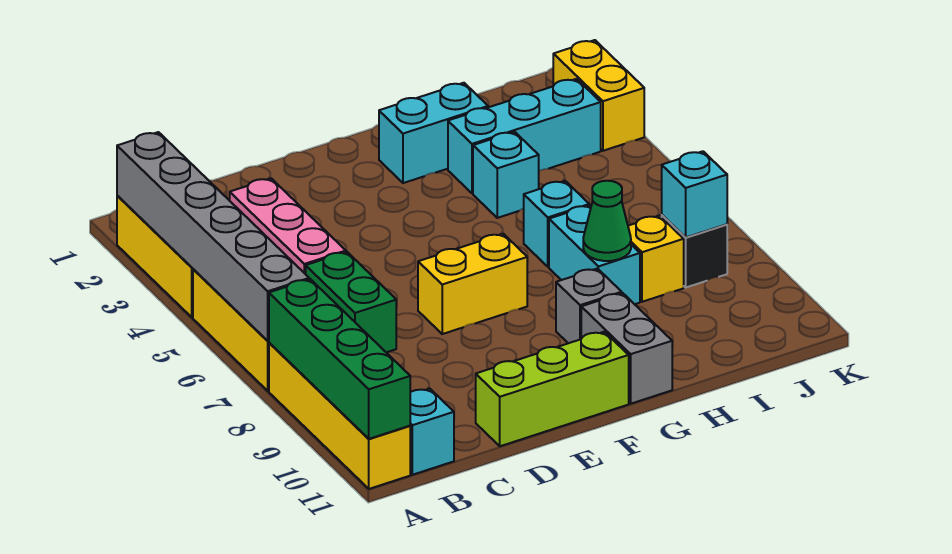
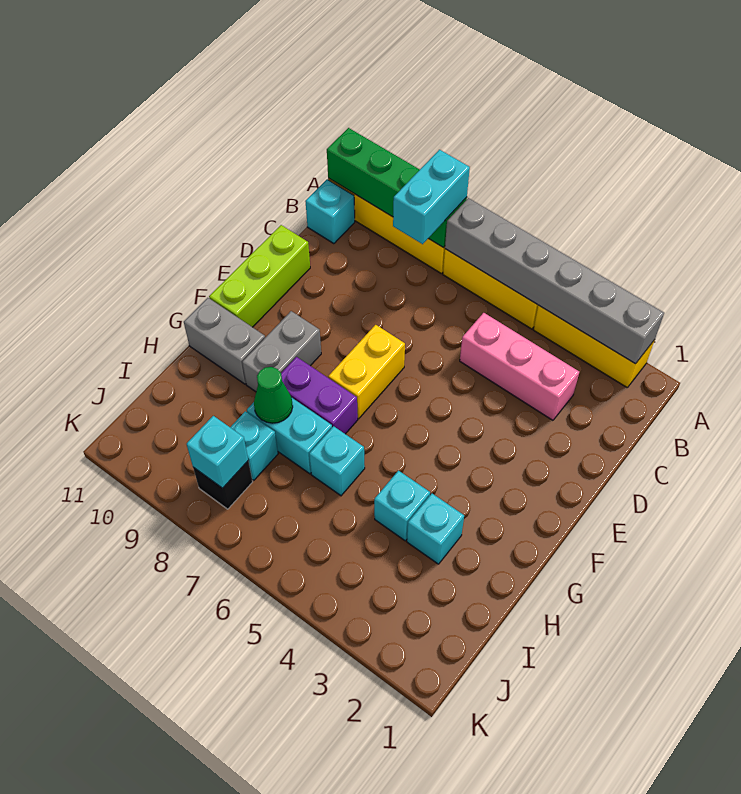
green 1x2 brick [306,252,396,352] -> none
cyan 1x2 brick [379,83,488,183] -> cyan 1x2 brick moved to [393,150,470,244]
none -> purple 1x2 brick [281,357,358,434]
grey 1x1 brick [556,269,622,343] -> grey 1x2 brick [242,311,321,392]
cyan 1x3 brick [448,79,601,193] -> cyan 1x1 brick [407,494,464,564]
yellow 1x1 brick [628,216,684,302] -> cyan 1x1 brick [230,411,278,480]
yellow 1x2 brick [553,40,644,151] -> none

